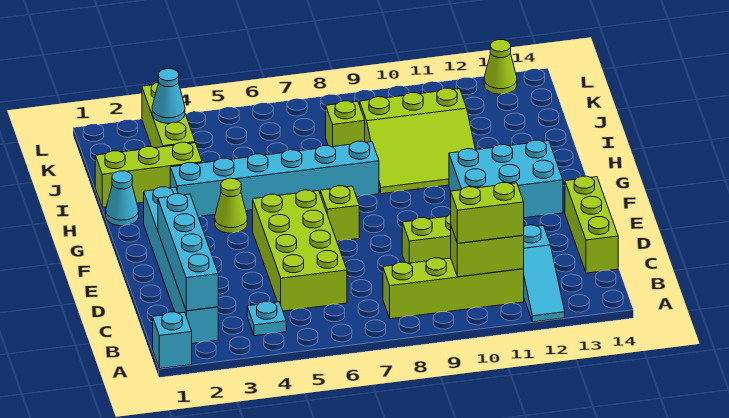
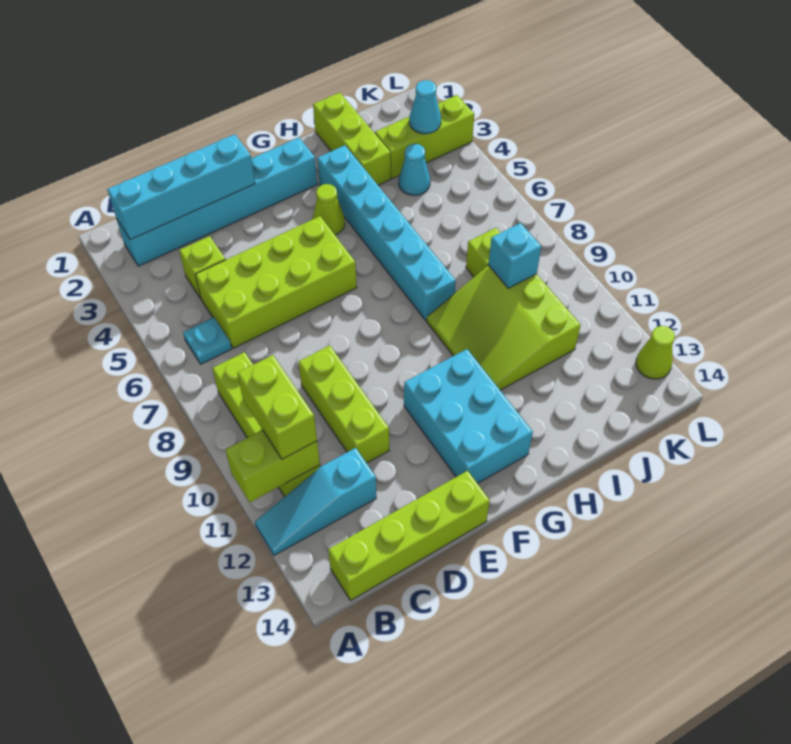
cyan 1x1 brick [153,312,192,369] -> cyan 1x1 brick moved to [488,223,541,288]
cyan 1x1 plate [247,301,286,336] -> cyan 1x1 plate moved to [183,317,232,364]
lime 1x2 brick [451,227,524,277] -> lime 1x2 brick turned to [225,430,320,502]
lime 1x3 brick [565,176,618,273] -> lime 1x4 brick [328,471,490,601]
lime 1x1 brick [320,186,359,241] -> lime 1x1 brick moved to [179,236,225,299]
cyan 1x1 cone [106,171,139,226] -> cyan 1x1 cone moved to [399,144,430,195]

